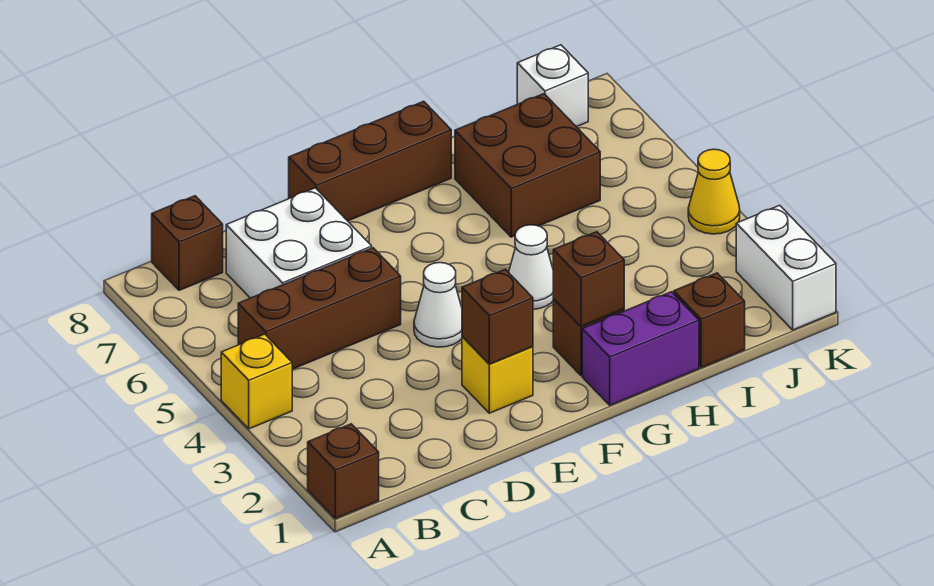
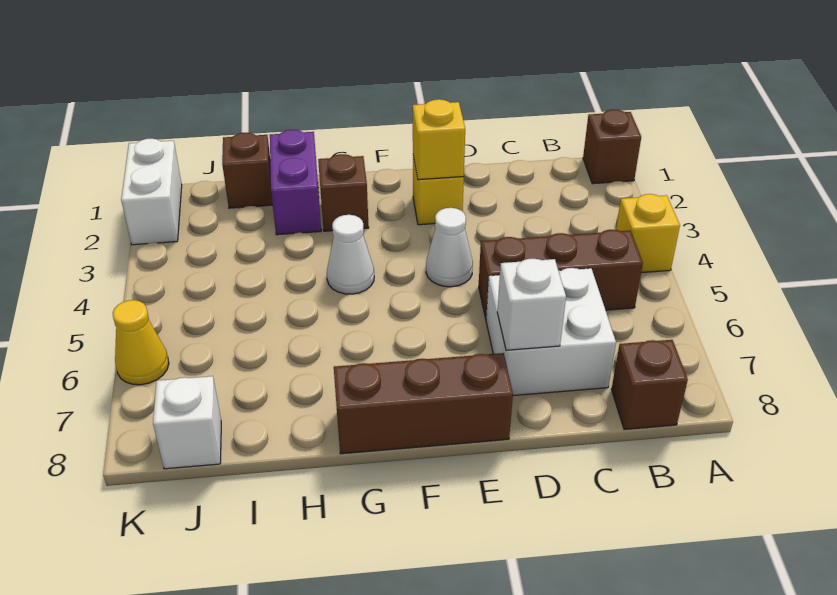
none -> white 1x1 brick [497,259,566,350]
brown 1x1 brick [462,269,533,364] -> yellow 1x1 brick [413,99,465,180]
purple 1x2 brick [582,292,699,405] -> purple 1x2 brick turned to [270,130,321,235]
brown 1x1 brick [553,232,624,326] -> none
brown 2x2 brick [455,94,600,237] -> none
yellow 1x1 cone [688,149,740,234] -> yellow 1x1 cone moved to [113,300,169,385]

